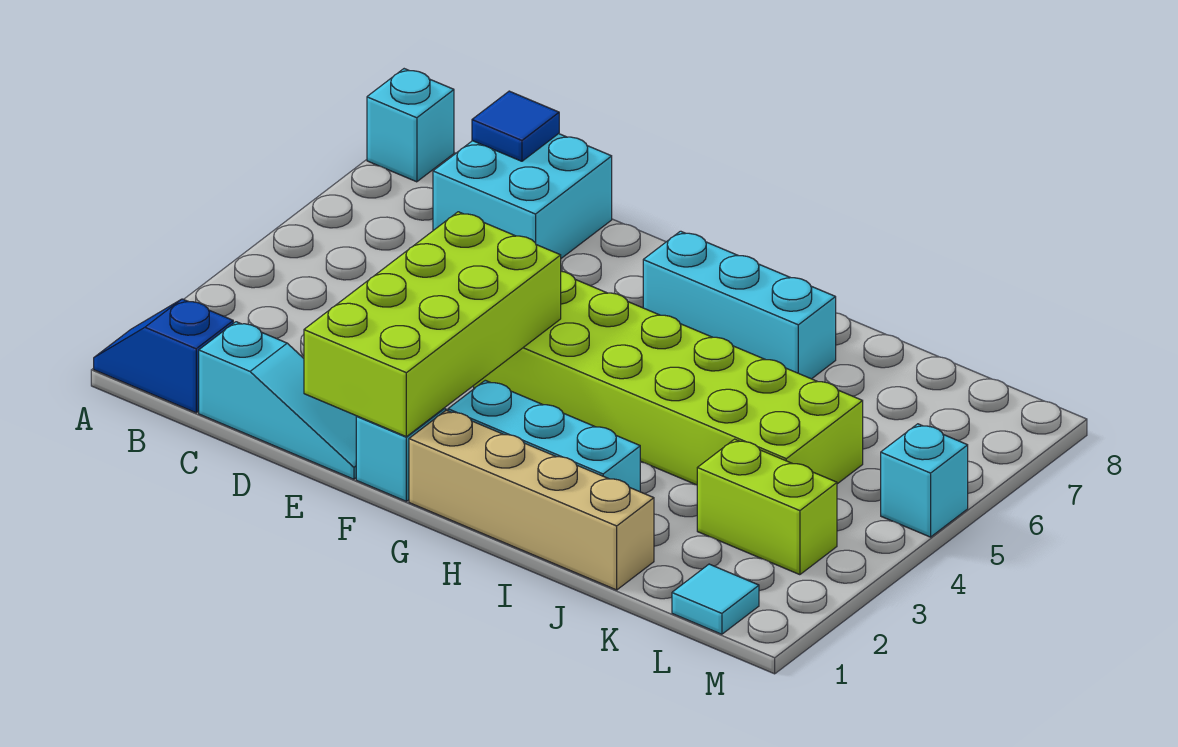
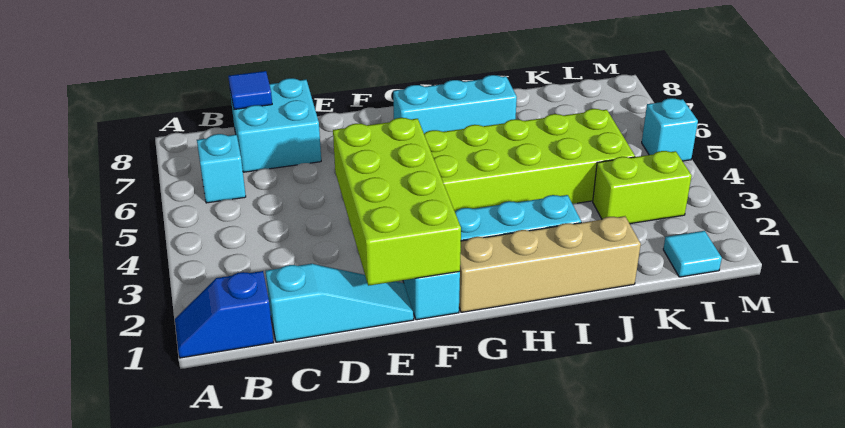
cyan 1x1 brick [367,69,454,182] -> cyan 1x1 brick moved to [197,134,246,203]

